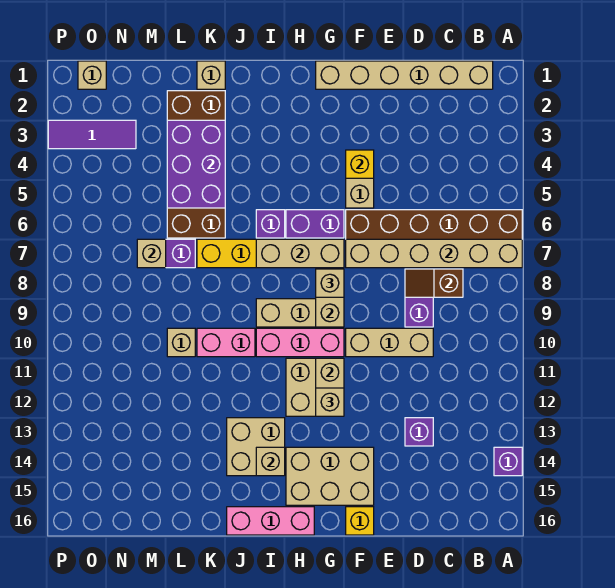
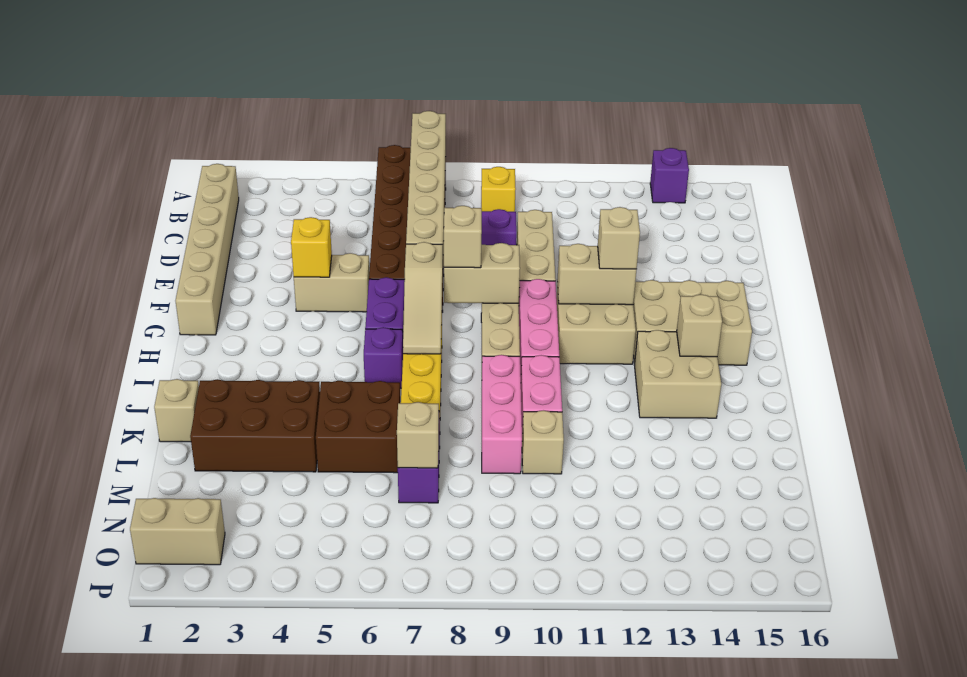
brown 1x2 slope [405,269,463,297] -> none
purple 1x1 brick [405,418,433,446] -> none
tan 2x3 brick [286,447,374,505] -> tan 2x3 brick turned to [633,280,752,365]
yellow 1x1 brick [346,507,374,535] -> yellow 1x1 brick moved to [481,167,516,212]
tan 1x3 brick [256,239,344,268] -> tan 1x3 slope [403,242,443,354]
pink 1x3 brick [227,507,314,535] -> pink 1x3 brick moved to [482,355,522,474]
purple 2x3 brick [167,120,225,208] -> none
purple 1x3 tile [48,120,136,149] -> none
tan 1x1 brick [78,61,106,89] -> tan 1x2 brick [130,498,225,565]

